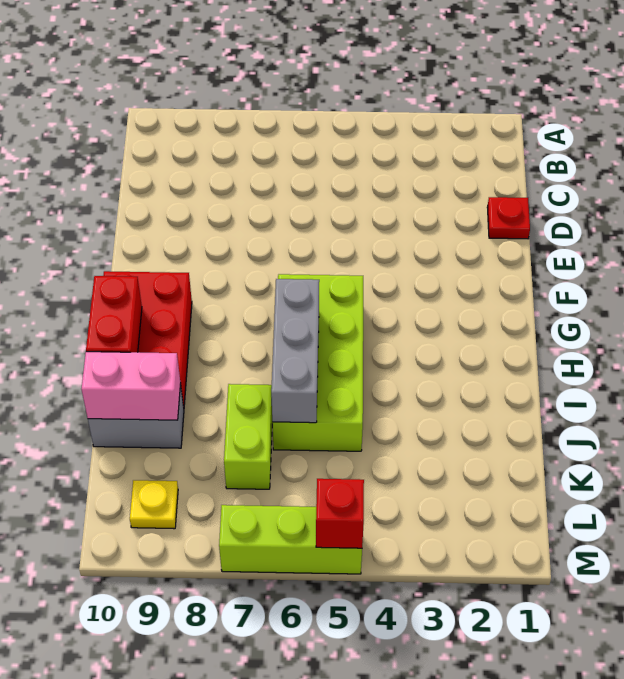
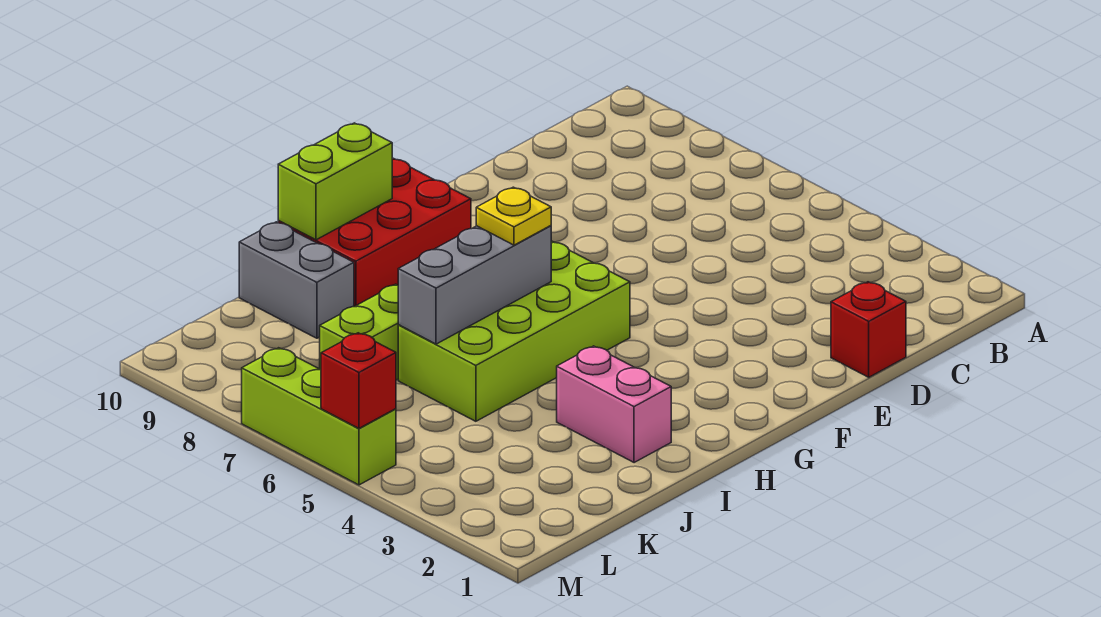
red 1x1 plate [487,197,530,239] -> red 1x1 brick [831,282,906,377]
red 1x2 brick [86,276,142,352] -> lime 1x2 brick [278,123,392,240]
pink 1x2 brick [81,352,181,420] -> pink 1x2 brick moved to [557,346,671,463]
yellow 1x1 plate [130,480,178,529] -> yellow 1x1 plate moved to [476,187,551,245]

